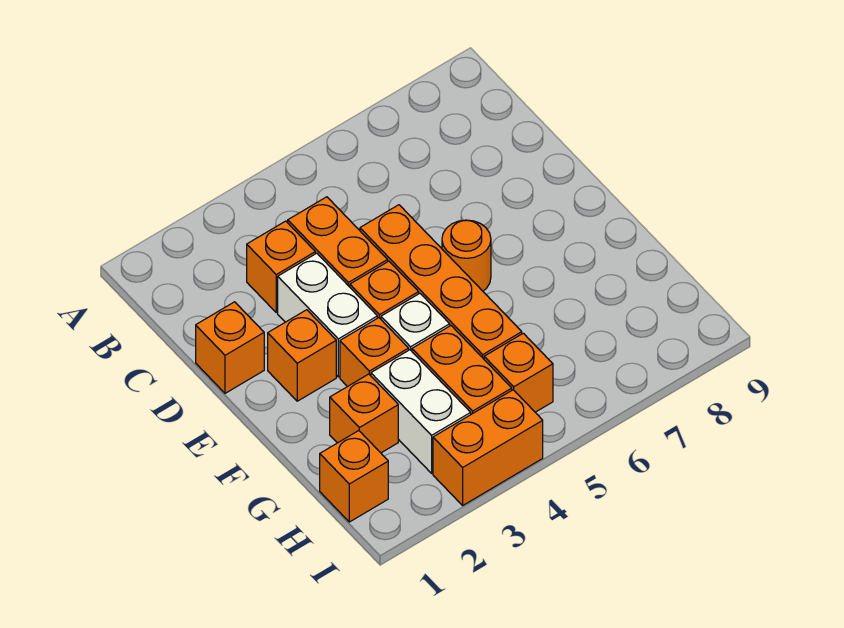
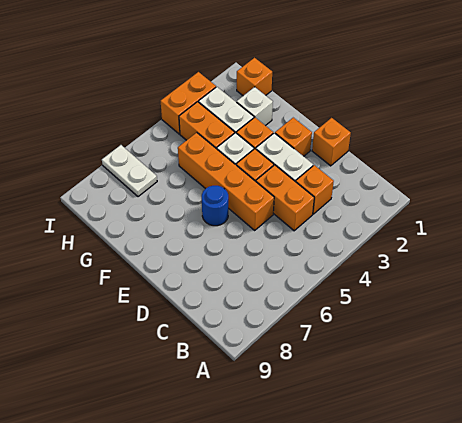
orange 1x1 round brick [442,220,491,291] -> blue 1x1 round brick [202,186,228,226]
orange 1x1 brick [330,374,398,453] -> white 1x1 brick [237,87,273,126]
orange 1x1 brick [484,333,553,412] -> none
none -> white 1x2 plate [102,145,157,197]

